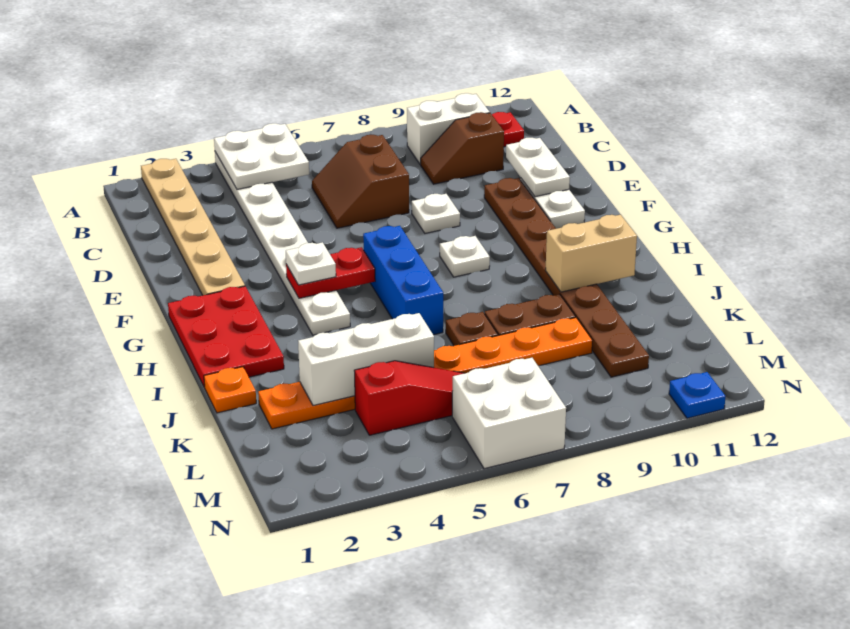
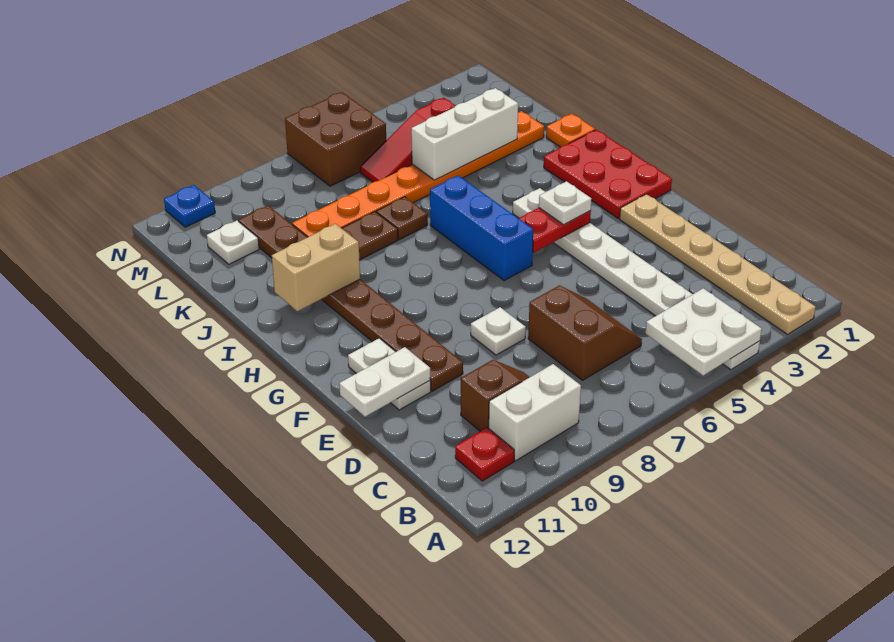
white 1x2 plate [506,138,570,197] -> white 1x2 plate turned to [339,347,430,417]
white 1x1 plate [440,236,490,277] -> white 1x1 plate moved to [207,220,259,264]
white 2x2 brick [452,358,566,469] -> brown 2x2 brick [285,92,386,186]

